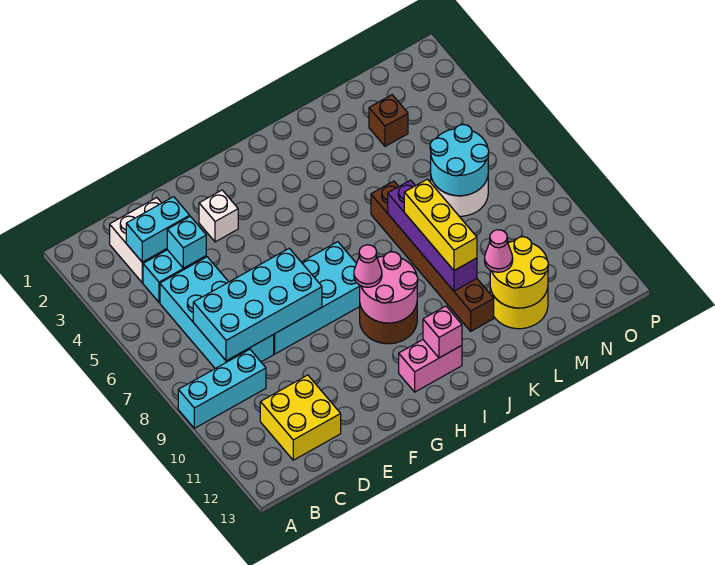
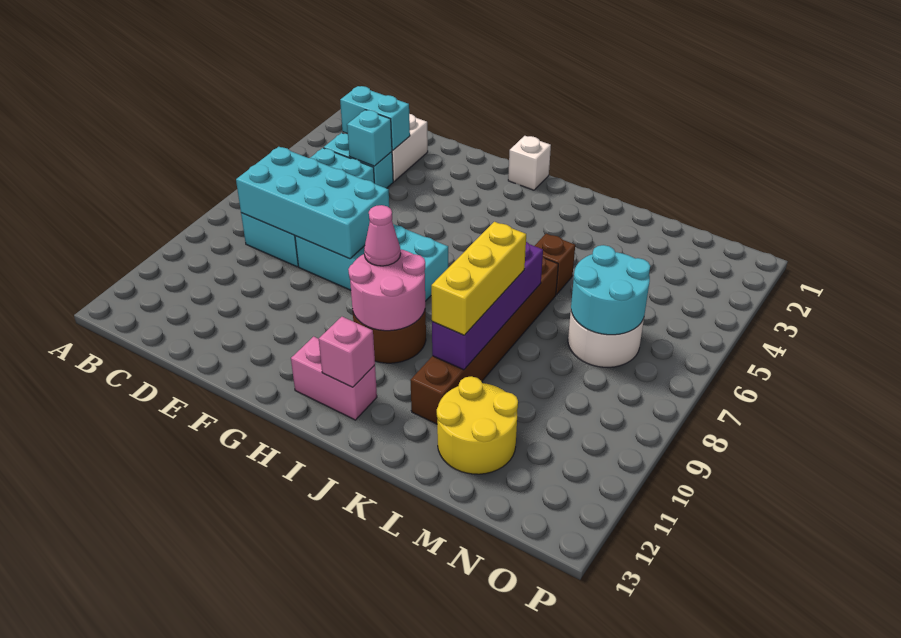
cyan 1x3 brick [178,349,266,428] -> none
yellow 2x2 brick [260,375,341,460] -> none
white 1x1 brick [199,190,238,242] -> white 1x1 brick moved to [508,136,551,190]
yellow 2x2 round brick [490,237,548,308] -> none
pink 1x1 cone [485,230,513,272] -> none
brown 1x1 brick [369,95,408,146] -> brown 1x1 brick moved to [535,234,575,295]

